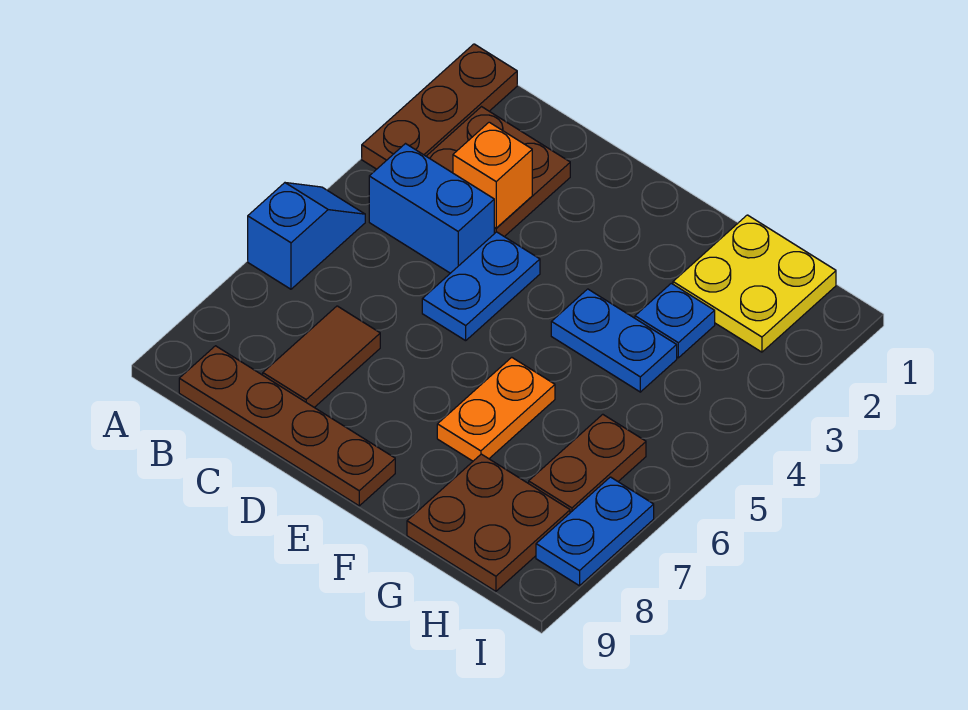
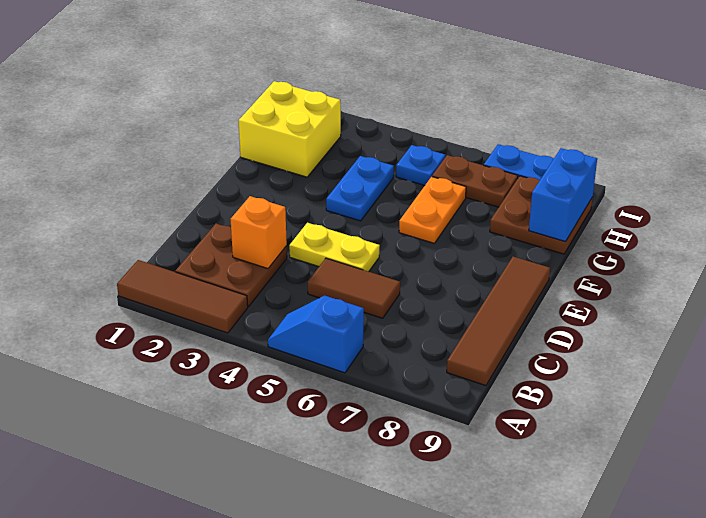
brown 1x3 plate [362,44,517,169] -> brown 1x3 tile [117,260,248,333]
blue 1x2 brick [369,144,494,273] -> blue 1x2 brick moved to [529,148,597,242]
brown 1x4 plate [179,346,395,506] -> brown 1x4 tile [447,257,550,386]
brown 1x2 tile [263,306,380,407] -> brown 1x2 tile moved to [308,258,400,318]
blue 1x2 plate [422,232,540,341] -> yellow 1x2 plate [289,223,380,272]
orange 1x2 plate [437,357,555,461] -> orange 1x2 plate turned to [399,177,466,243]
yellow 2x2 plate [673,215,836,352] -> yellow 2x2 brick [238,81,341,177]
blue 1x1 plate [635,283,715,358] -> blue 1x1 plate moved to [396,145,445,185]

